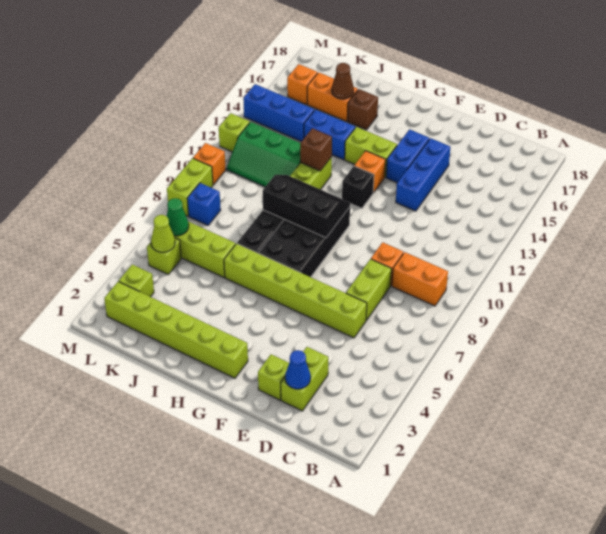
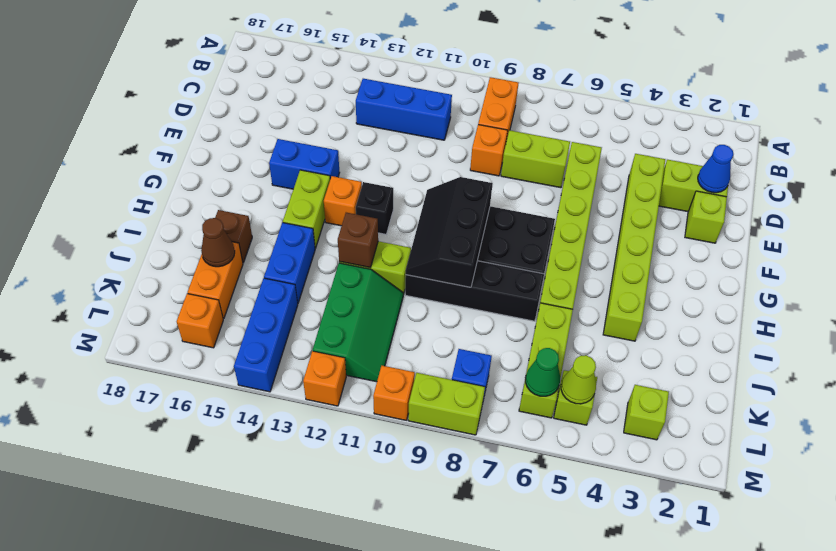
blue 1x3 brick [396,138,450,211] -> blue 1x3 brick moved to [356,79,452,140]
lime 1x6 brick [104,281,248,378] -> lime 1x6 brick moved to [603,154,665,341]
lime 1x1 brick [219,113,250,152] -> orange 1x1 brick [303,351,346,406]

